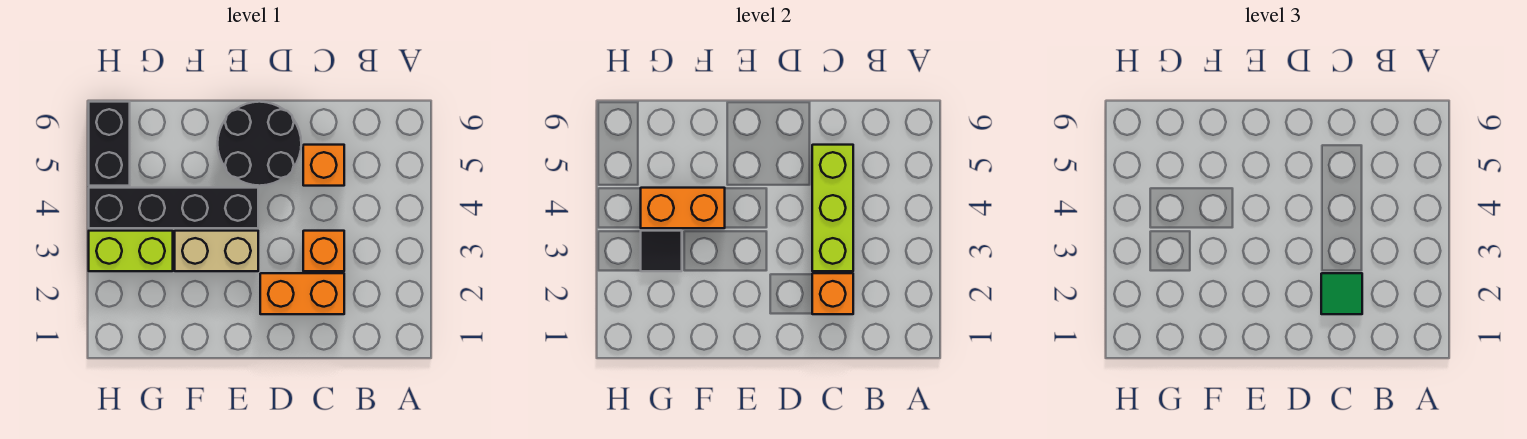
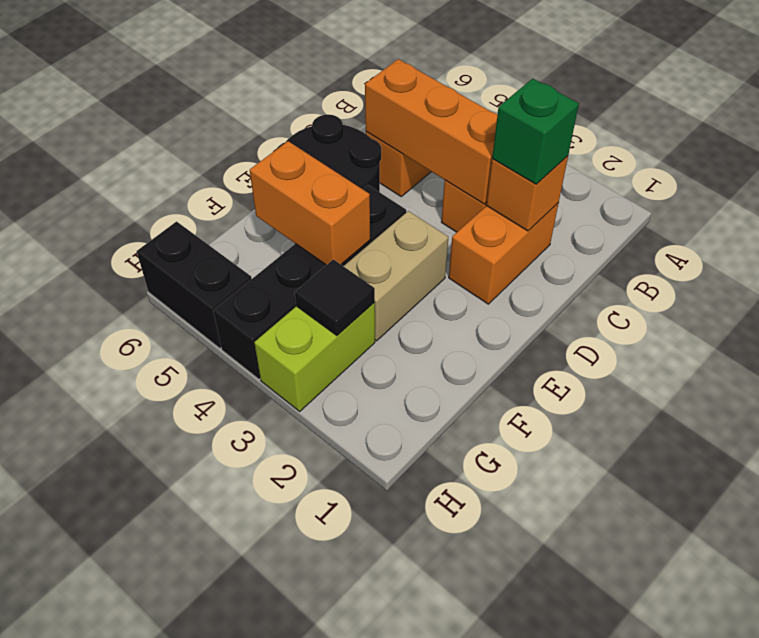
green 1x1 tile [1321,273,1362,314] -> green 1x1 brick [492,78,579,184]
lime 1x3 brick [812,145,853,271] -> orange 1x3 brick [365,59,498,204]
orange 1x2 brick [641,188,725,228] -> orange 1x2 brick turned to [250,141,370,265]

